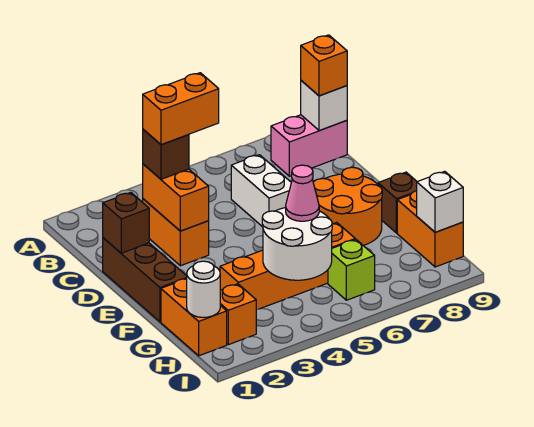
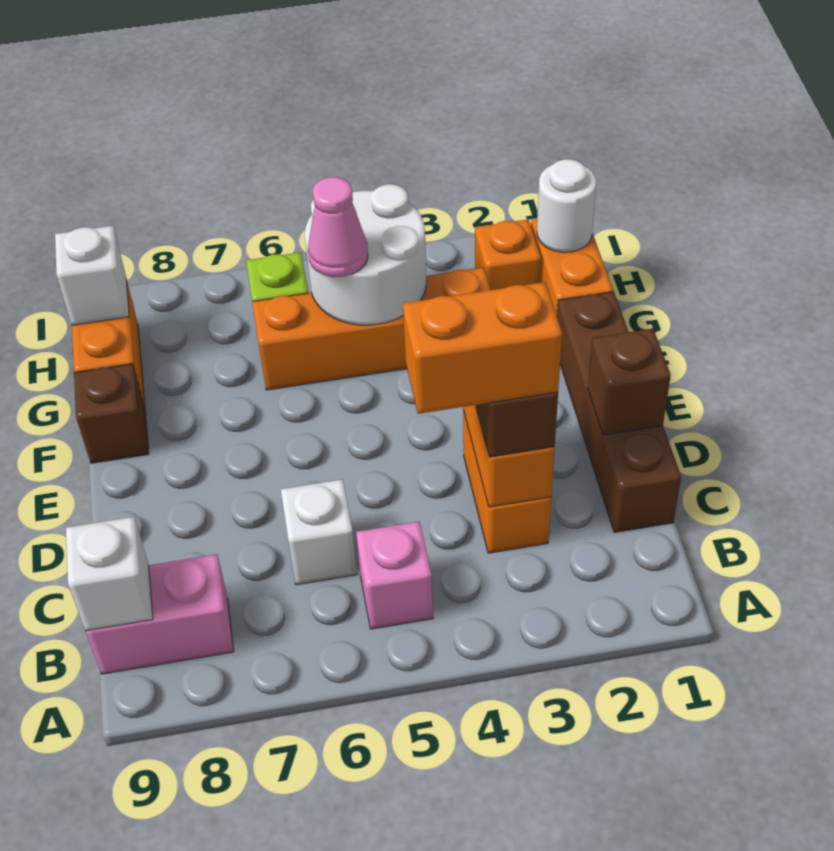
none -> pink 1x1 brick [356,522,433,629]
orange 1x1 brick [301,35,347,96] -> none
white 1x2 brick [231,155,291,227] -> white 1x1 brick [281,479,357,585]
brown 1x3 brick [103,238,187,322] -> brown 1x4 brick [557,292,681,532]
orange 2x2 round brick [313,167,382,245] -> none

